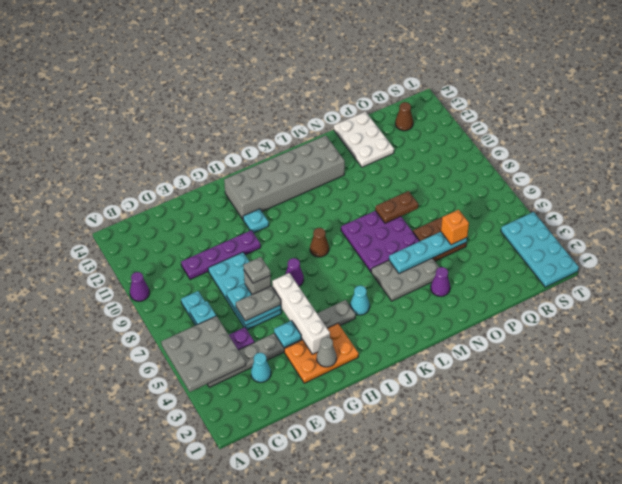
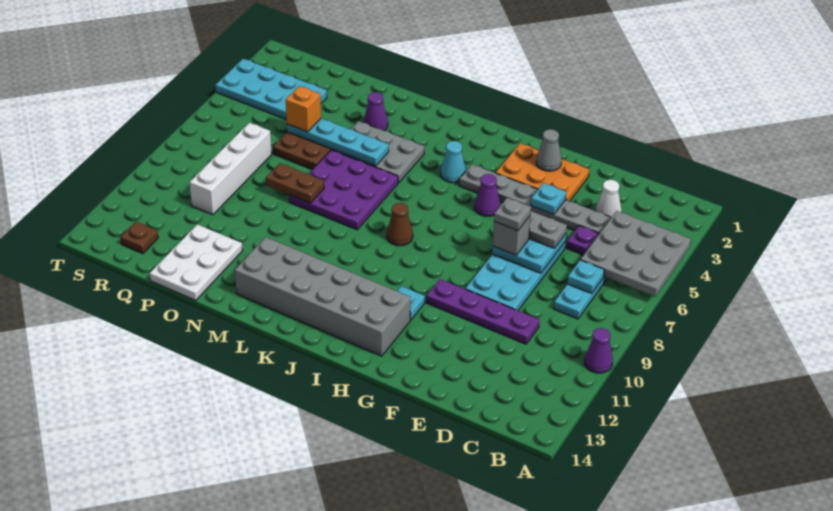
cyan 1x1 cone [251,353,271,382] -> white 1x1 cone [595,180,621,217]
white 1x4 brick [272,273,330,354] -> white 1x4 brick moved to [189,123,272,215]
purple 1x1 cone [285,258,304,286] -> purple 1x1 cone moved to [475,174,500,216]
brown 1x1 cone [395,102,413,131] -> brown 1x1 plate [121,222,158,254]
cyan 2x4 plate [501,212,579,287] -> cyan 2x4 plate turned to [215,59,327,120]

